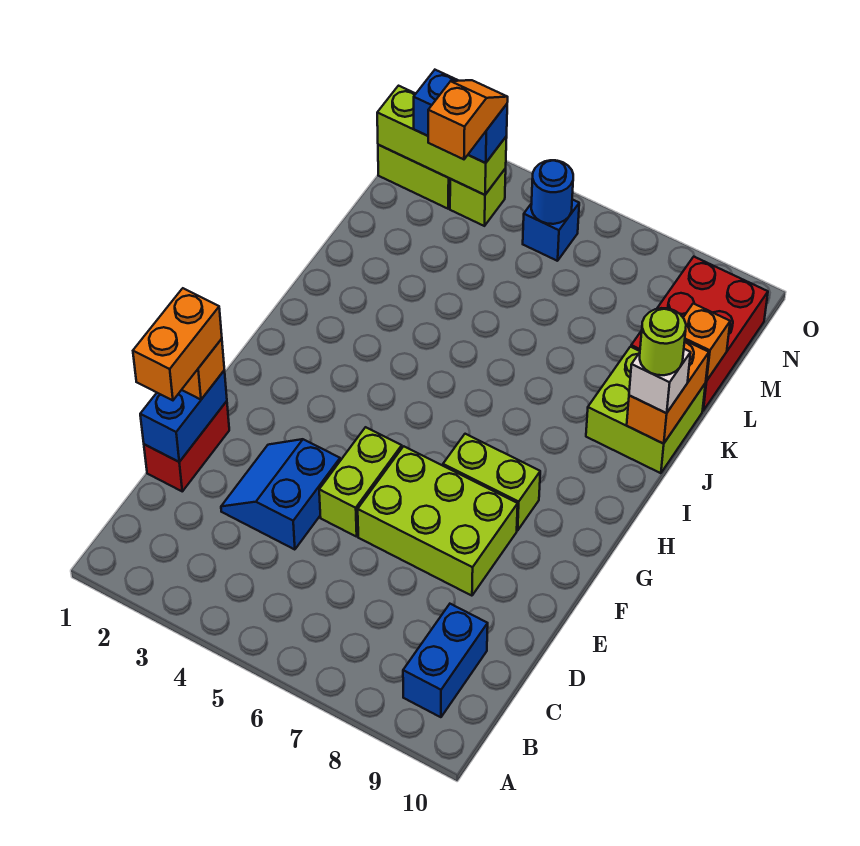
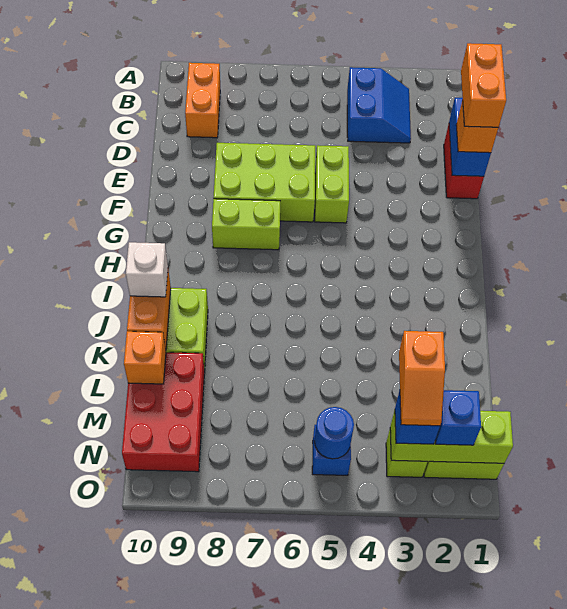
blue 1x2 brick [403,604,488,717] -> orange 1x2 brick [185,63,220,138]
blue 2x2 slope [221,439,340,550] -> blue 2x2 slope moved to [347,67,411,143]
lime 1x1 round brick [640,308,686,375] -> none

